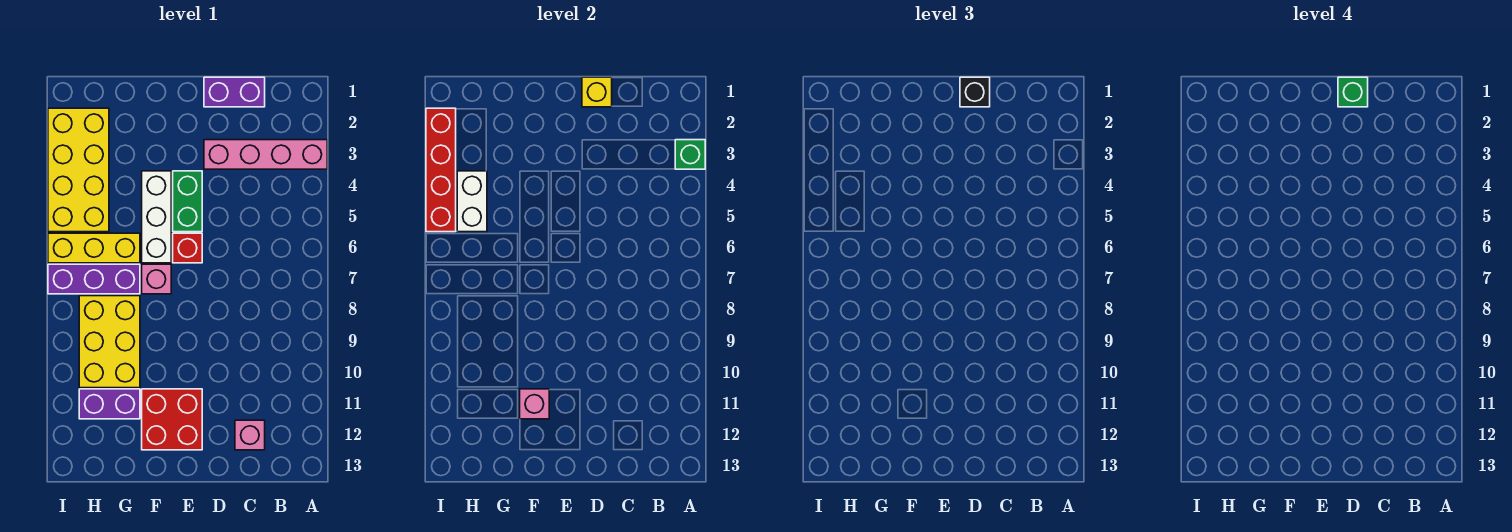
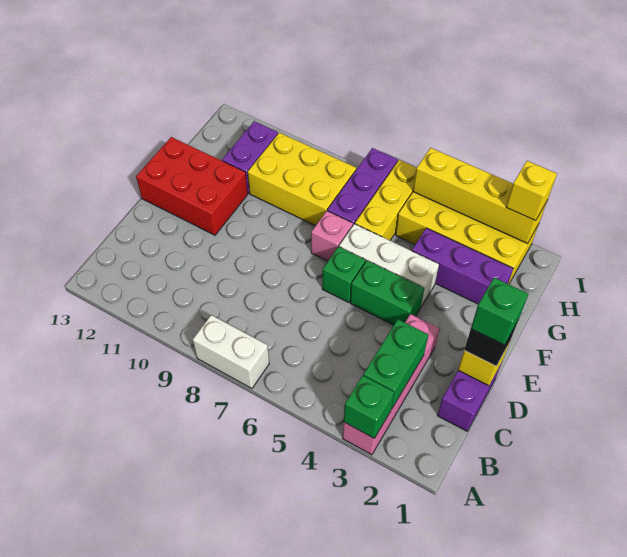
none -> green 1x2 brick [363,319,428,409]
pink 1x1 brick [235,420,265,450] -> none
red 1x1 brick [173,233,202,263] -> green 1x1 brick [322,247,366,303]
red 2x2 brick [142,389,202,450] -> red 2x3 brick [136,137,248,235]
pink 1x1 brick [520,389,549,419] -> none
none -> purple 1x3 brick [412,228,513,304]
white 1x2 brick [457,171,487,232] -> white 1x2 brick moved to [193,315,269,389]
red 1x4 brick [426,108,456,232] -> yellow 1x4 brick [413,148,547,244]
none -> yellow 1x1 brick [506,161,557,221]

